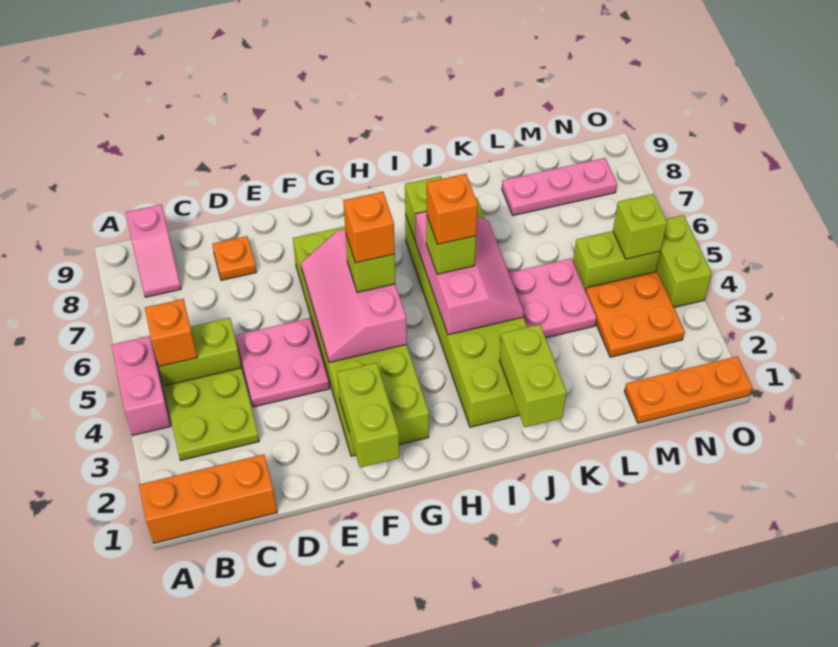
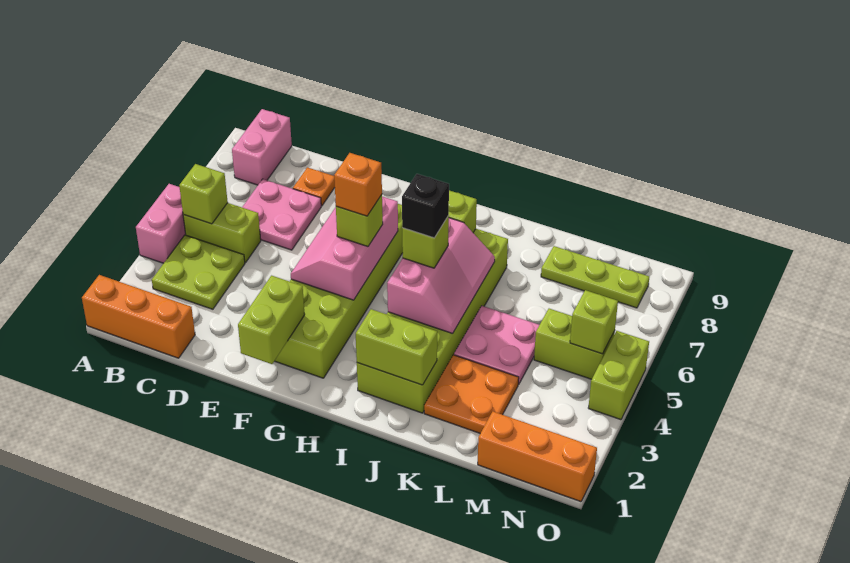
orange 1x1 brick [145,299,197,366] -> lime 1x1 brick [179,164,228,224]
pink 1x2 slope [126,205,181,297] -> pink 1x2 brick [232,109,292,185]
pink 2x2 plate [235,318,330,407] -> pink 2x2 plate moved to [242,179,321,250]
orange 1x1 brick [427,174,478,244] -> black 1x1 brick [402,174,449,238]
lime 1x2 brick [500,324,567,427] -> lime 1x2 brick turned to [356,309,437,385]
pink 1x3 plate [502,158,617,216] -> lime 1x3 plate [541,246,649,308]
orange 1x3 plate [624,356,752,423] -> orange 1x3 brick [478,412,597,502]
orange 2x2 plate [586,272,685,357] -> orange 2x2 plate moved to [424,355,519,433]

